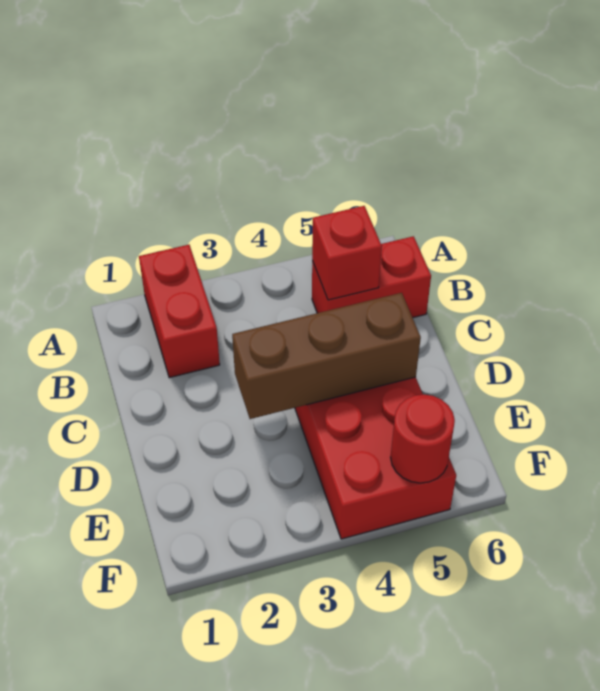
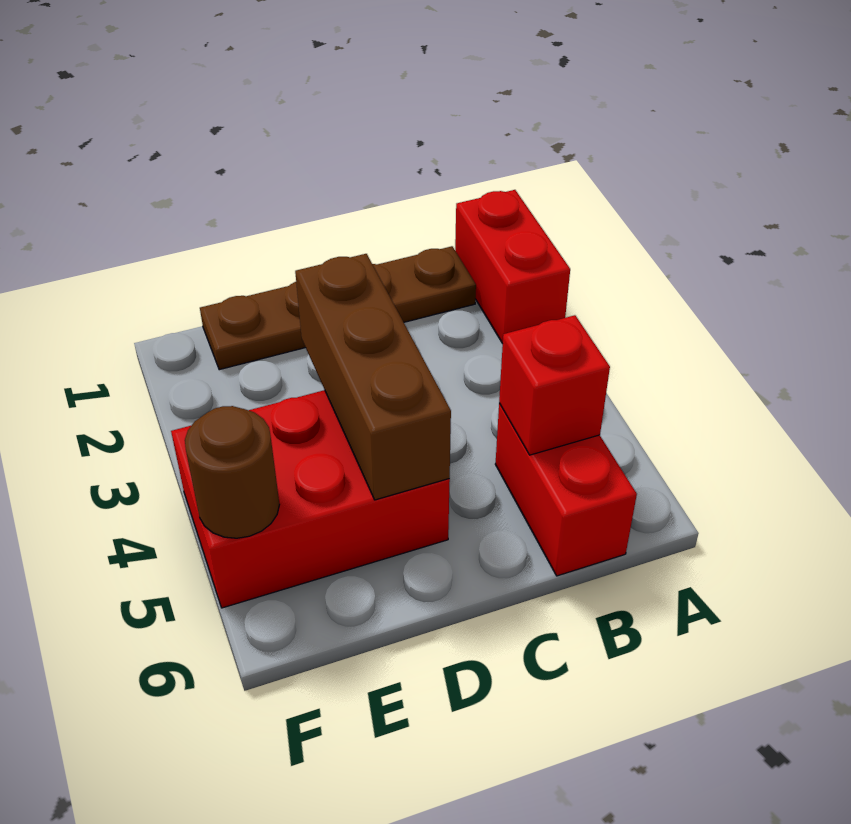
red 1x2 brick [139,245,220,378] -> red 1x2 brick turned to [455,190,570,343]
none -> brown 1x4 plate [200,246,476,370]
red 1x1 round brick [391,394,455,483] -> brown 1x1 round brick [185,406,280,538]

